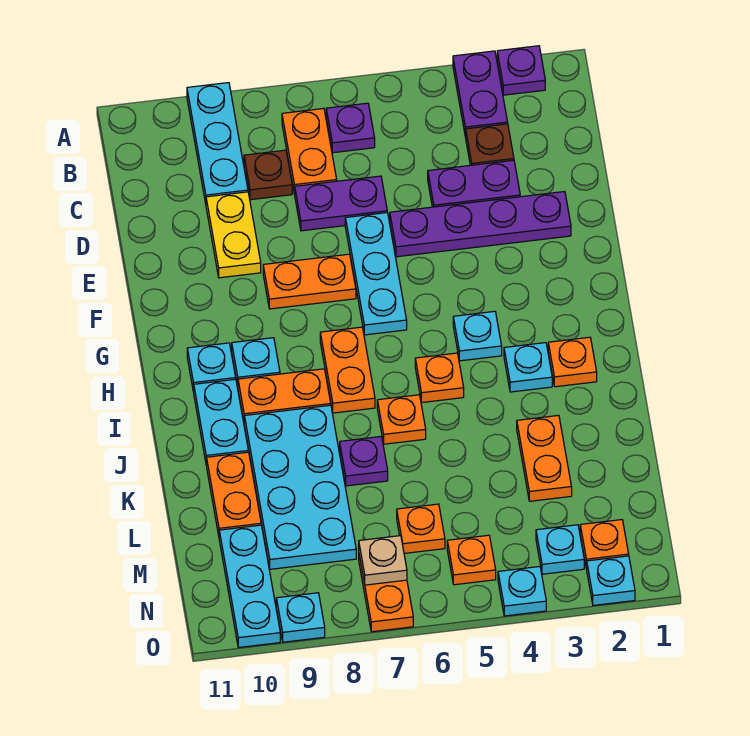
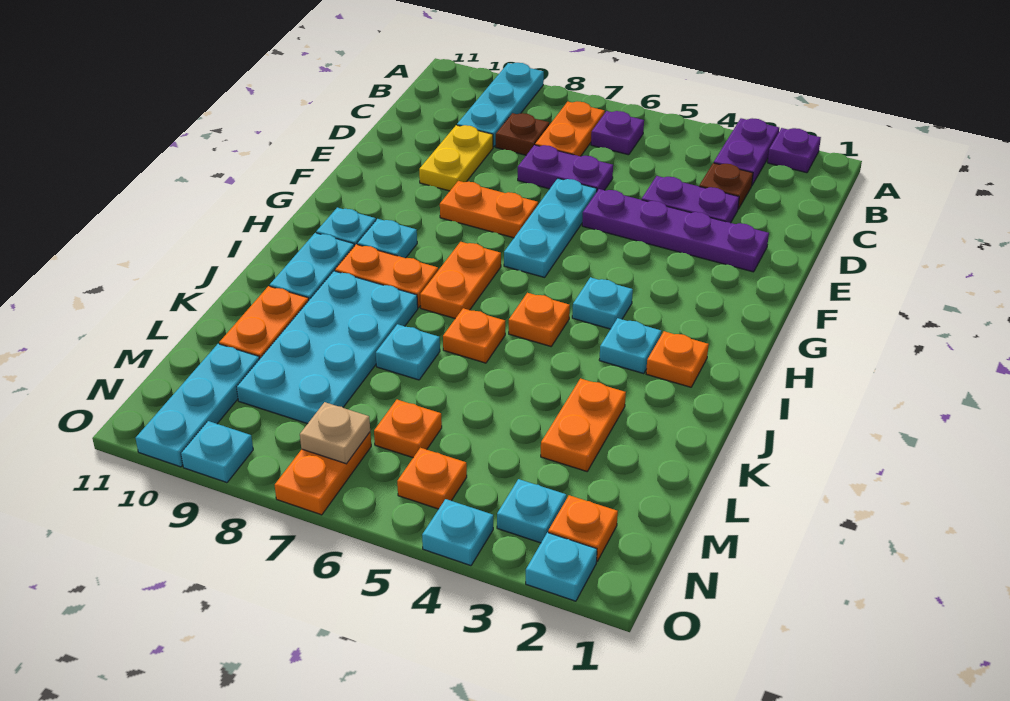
purple 1x1 plate [340,437,388,486] -> cyan 1x1 plate [376,324,440,380]

